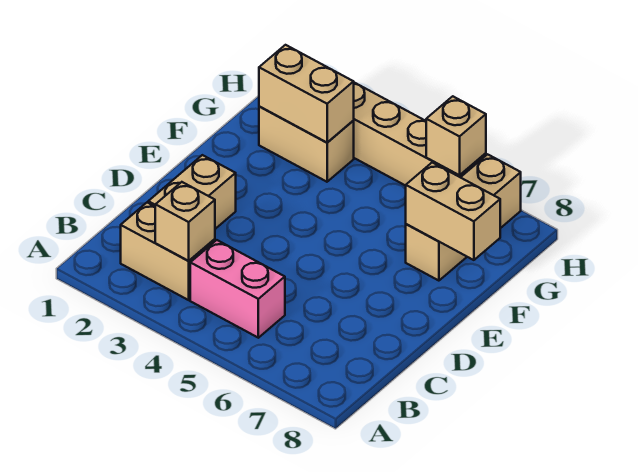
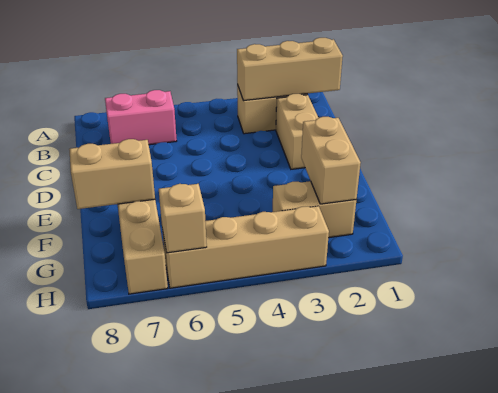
tan 1x1 brick [155,182,215,261] -> tan 1x3 brick [237,38,343,101]
pink 1x2 brick [190,240,285,338] -> pink 1x2 brick moved to [105,90,177,145]
tan 1x2 brick [259,45,354,143] -> tan 1x2 brick turned to [301,117,361,204]

